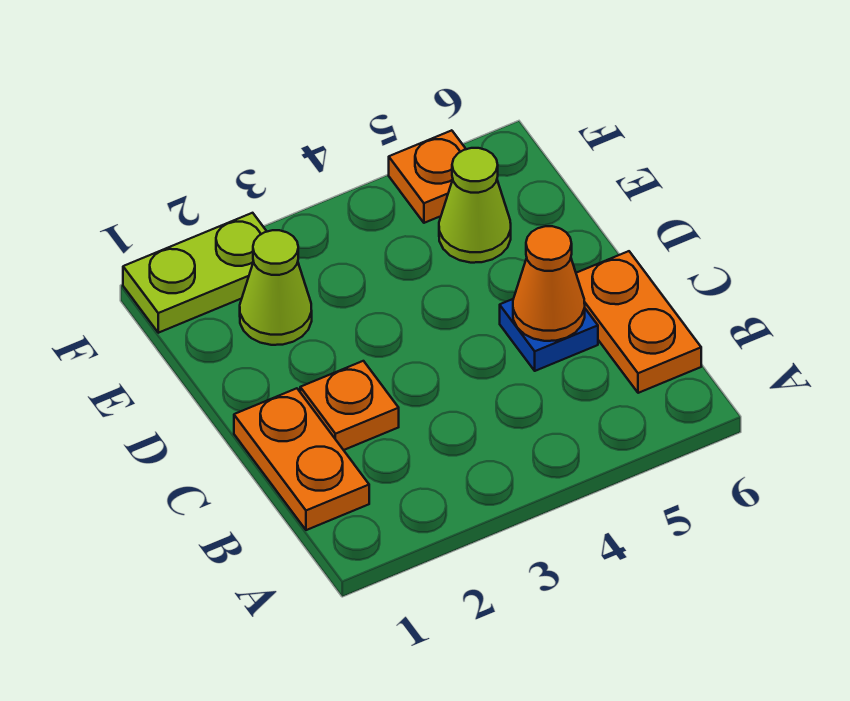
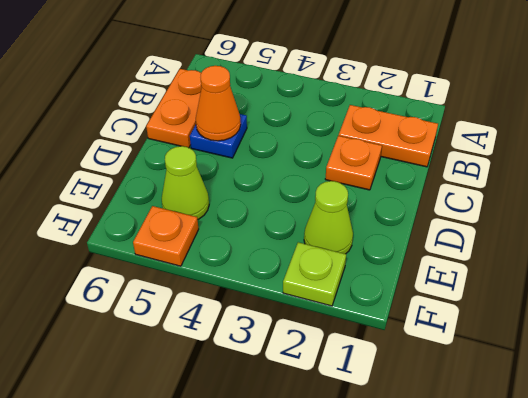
orange 1x2 plate [234,388,369,530] -> orange 1x2 plate turned to [339,105,438,167]
lime 1x2 plate [123,213,267,333] -> lime 1x1 plate [283,242,346,306]

